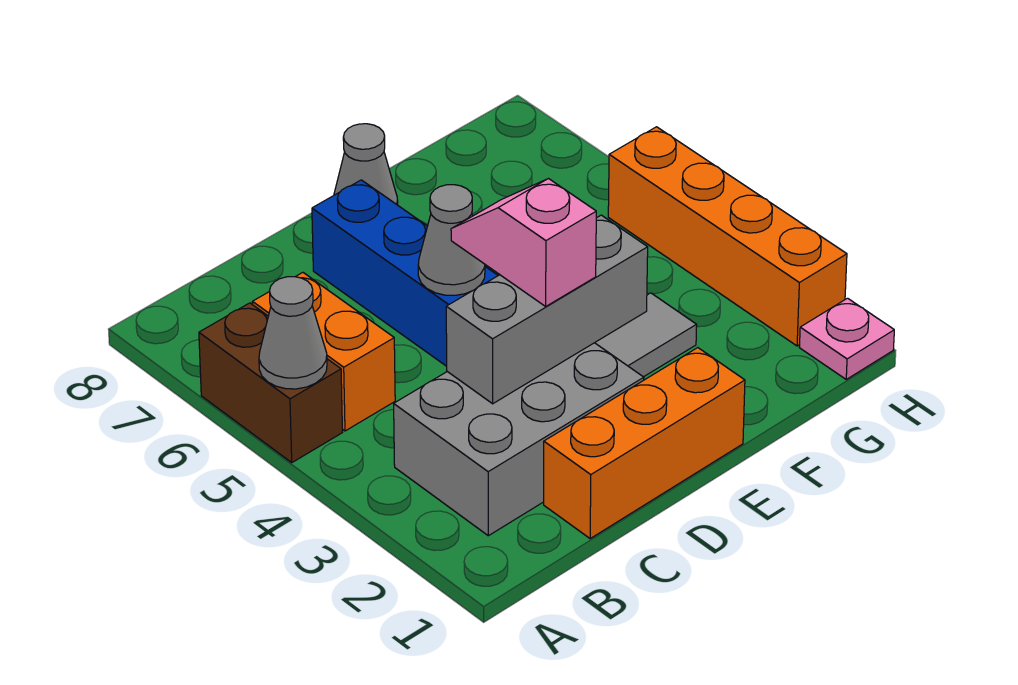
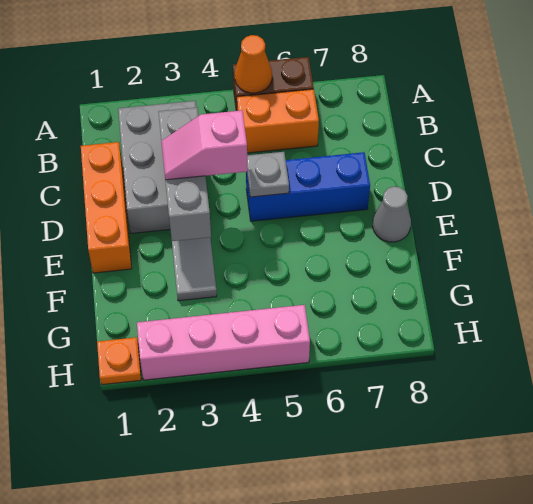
grey 1x1 cone [259,277,327,389] -> orange 1x1 cone [235,35,272,93]
pink 1x2 slope [451,179,596,306] -> pink 1x2 slope turned to [161,110,248,180]
grey 1x1 cone [418,185,485,295] -> grey 1x1 plate [247,152,289,197]
pink 1x1 plate [799,298,894,379] -> orange 1x1 plate [97,337,141,385]
orange 1x4 brick [608,127,847,346] -> pink 1x4 brick [137,305,310,380]

